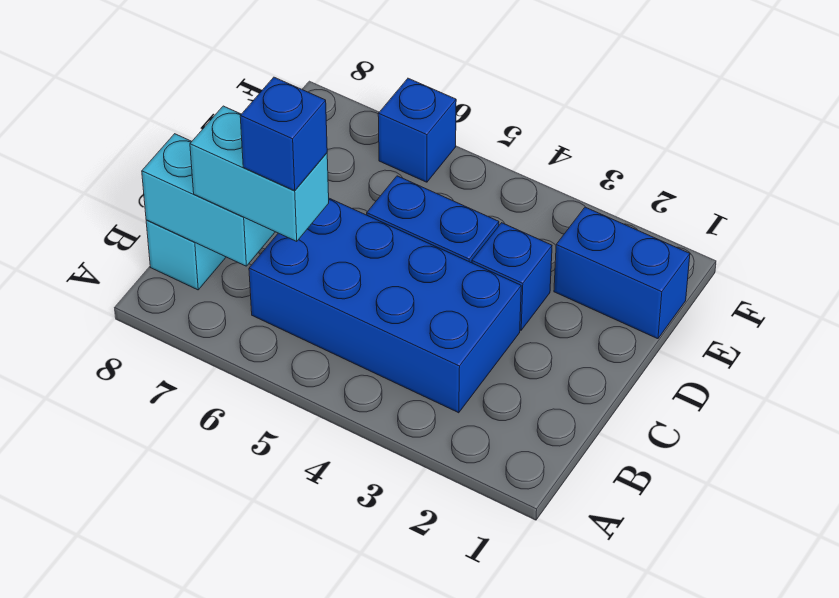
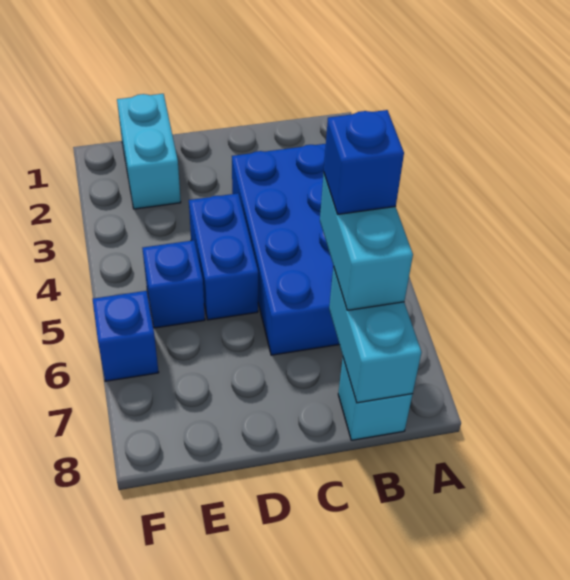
blue 1x1 brick [472,223,552,330] -> blue 1x1 brick moved to [142,240,205,328]
blue 1x2 brick [554,207,690,339] -> cyan 1x2 brick [117,94,181,209]

